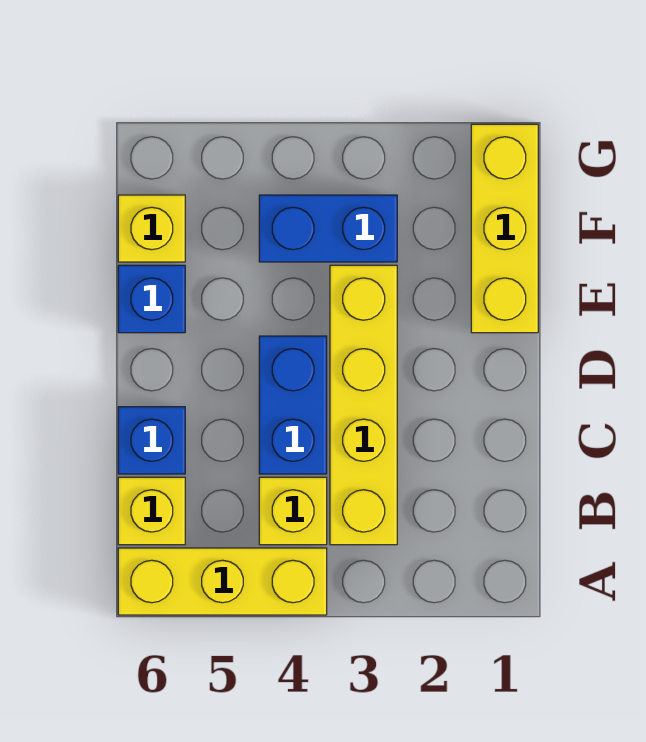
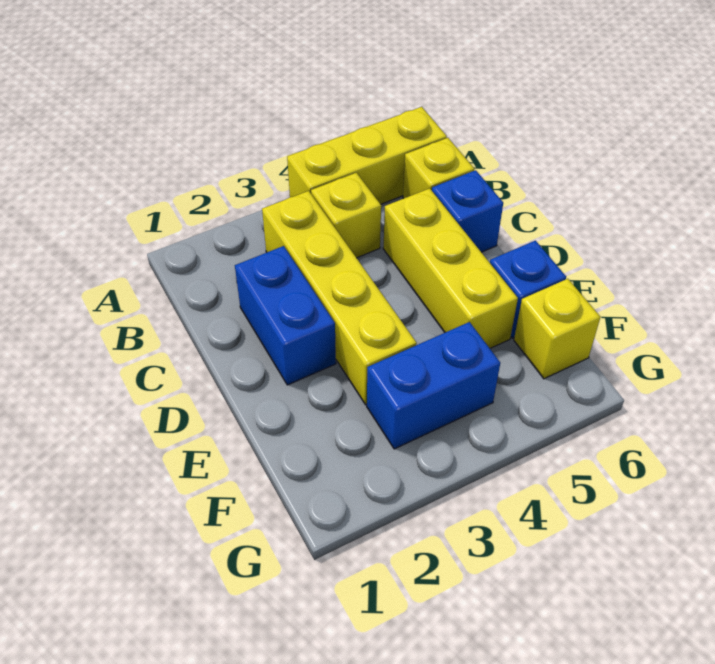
blue 1x2 brick [259,336,327,474] -> blue 1x2 brick moved to [235,246,336,385]
yellow 1x3 brick [471,124,538,333] -> yellow 1x3 brick moved to [383,188,518,348]

